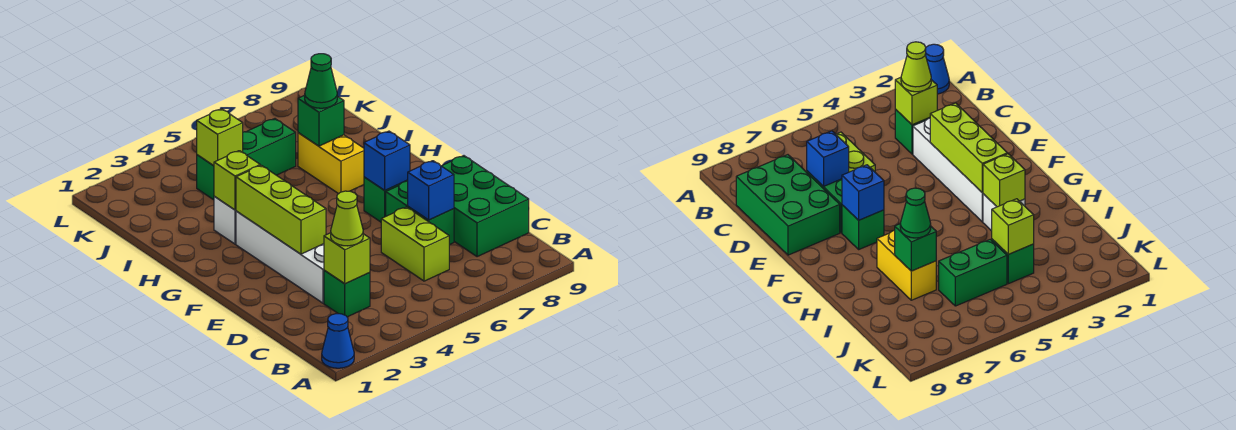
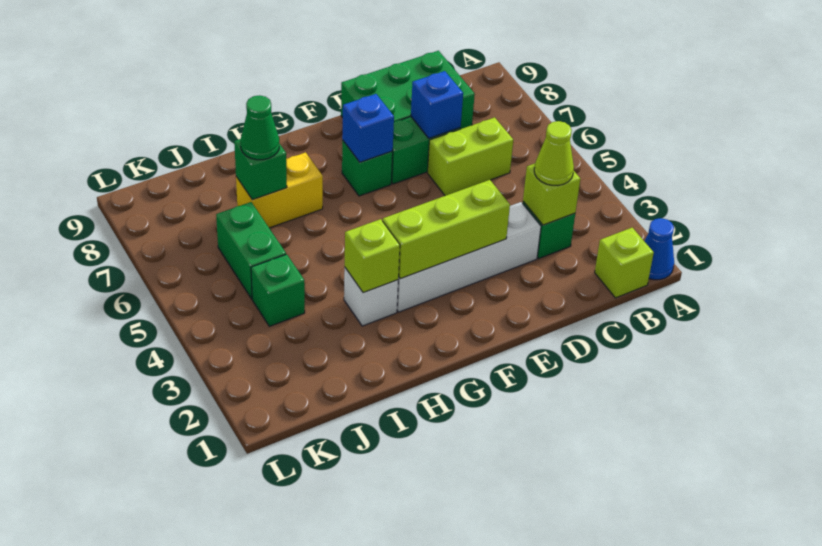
lime 1x1 brick [197,109,243,166] -> lime 1x1 brick moved to [595,228,654,298]

